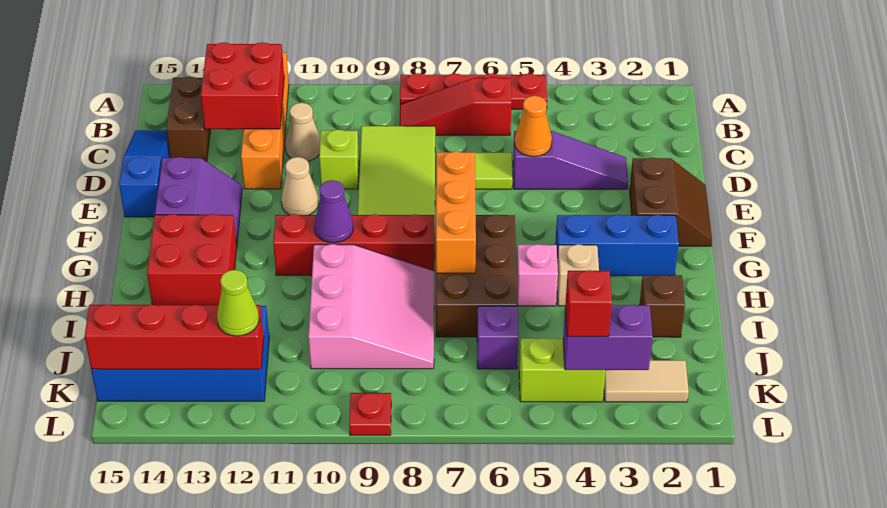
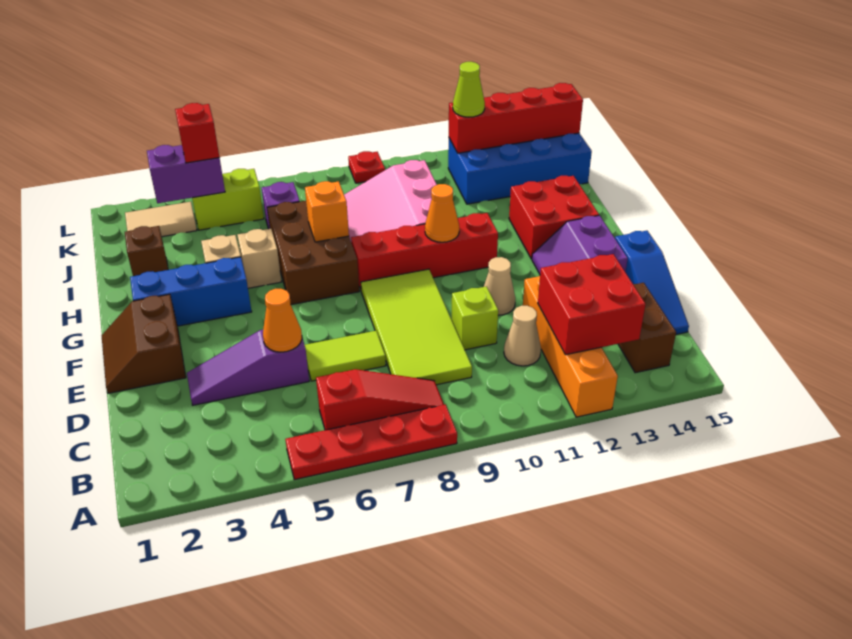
orange 1x3 brick [436,151,476,273] -> orange 1x1 brick [305,181,349,242]
purple 1x1 cone [314,180,353,243] -> orange 1x1 cone [425,184,459,242]
pink 1x1 brick [517,244,558,306] -> tan 1x1 brick [238,229,282,288]

